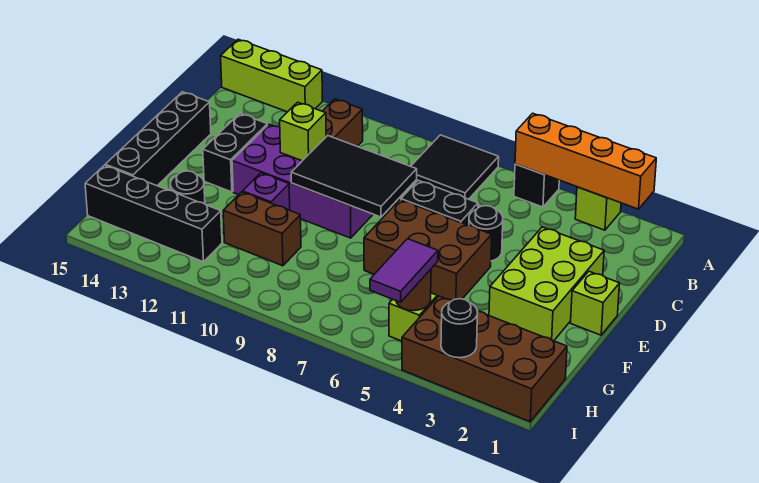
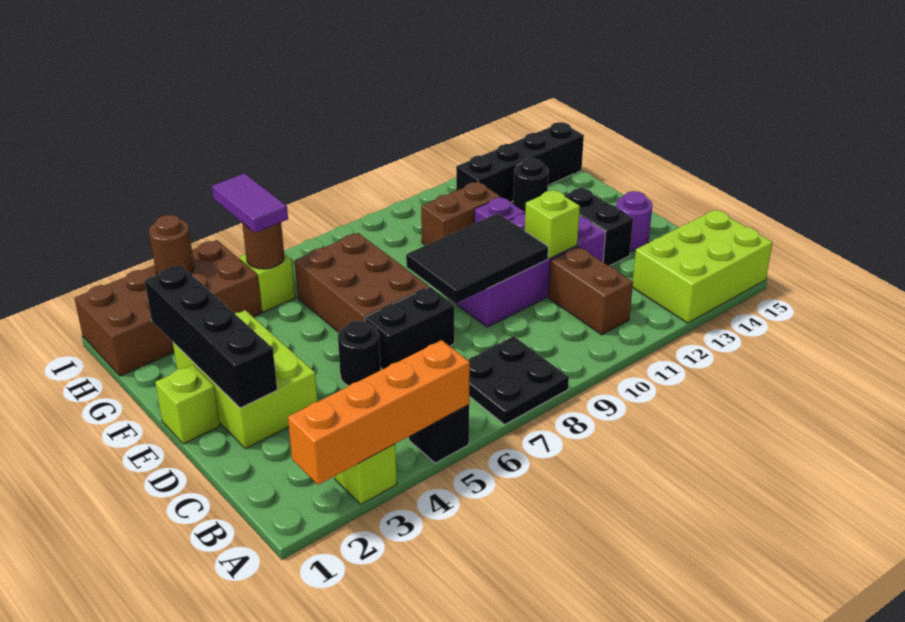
black 2x2 tile [411,135,499,199] -> black 2x2 plate [468,336,569,425]
lime 1x3 brick [221,39,322,112] -> lime 2x3 brick [633,210,773,323]
none -> purple 1x1 round brick [616,191,652,251]
black 1x4 brick [105,92,211,186] -> black 1x4 brick moved to [145,265,277,408]
brown 2x3 brick [364,200,492,301] -> brown 2x3 brick turned to [295,233,429,332]
black 1x1 round brick [441,299,478,358] -> brown 1x1 round brick [149,215,194,275]

